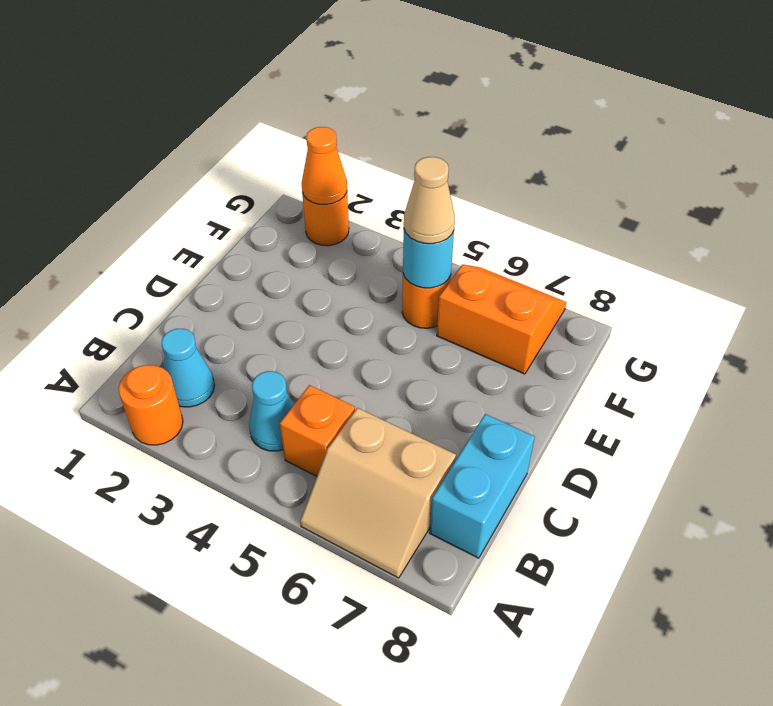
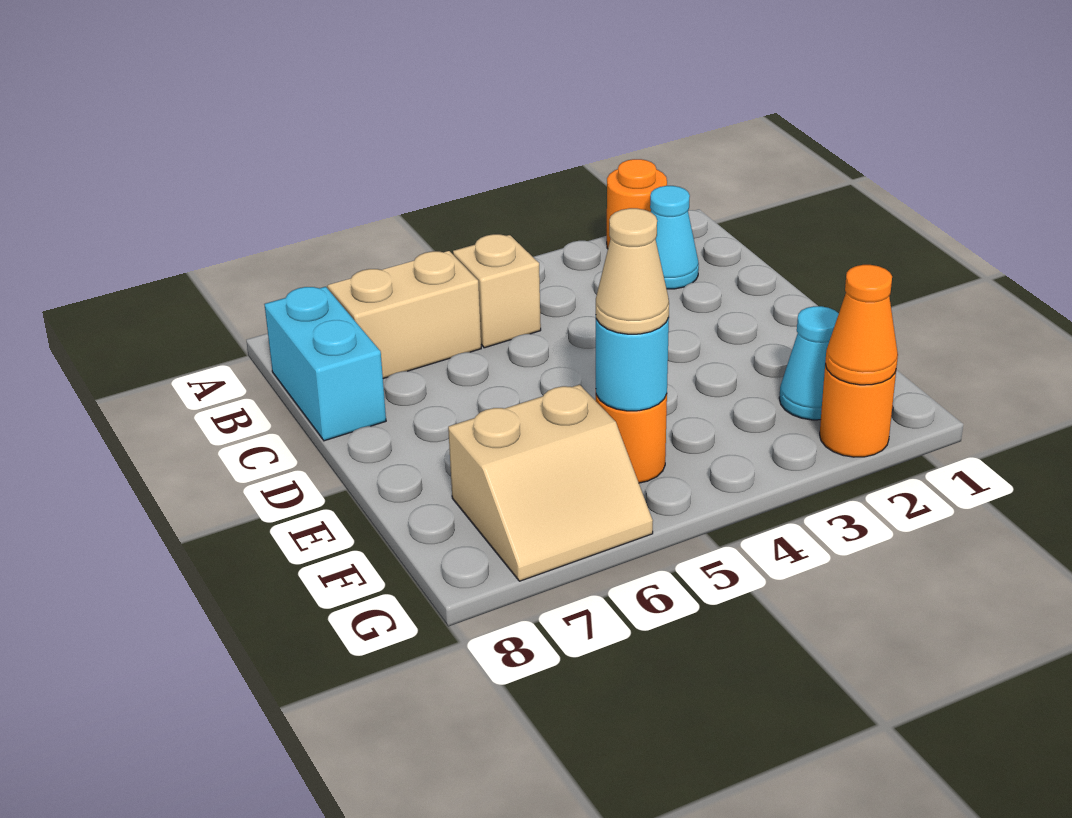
cyan 1x1 cone [249,371,293,451] -> cyan 1x1 cone moved to [779,306,839,420]
orange 1x1 brick [280,385,355,476] -> tan 1x1 brick [453,234,541,348]
orange 2x2 slope [437,265,566,374] -> tan 2x2 slope [448,385,653,581]

